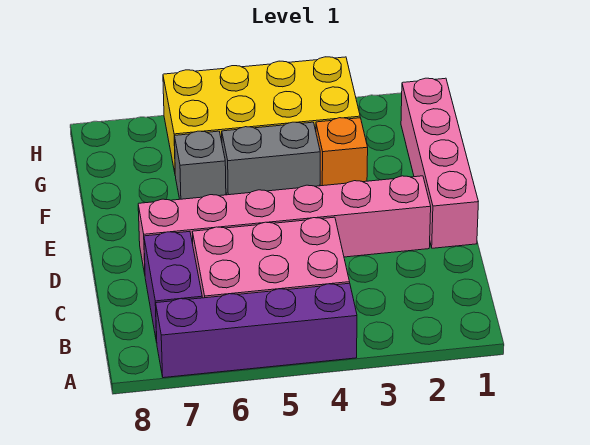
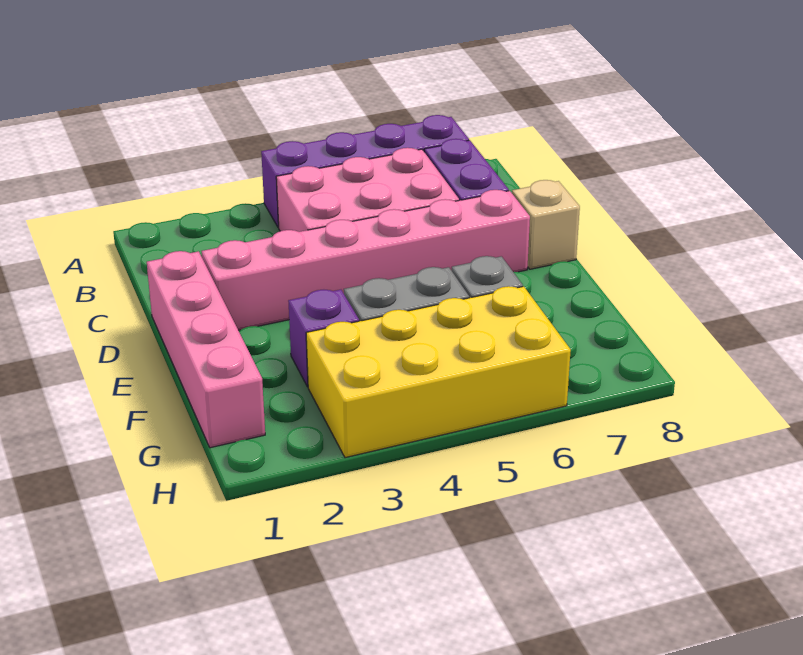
none -> tan 1x1 brick [512,180,580,269]
orange 1x1 brick [316,118,368,186] -> purple 1x1 brick [288,290,359,387]

